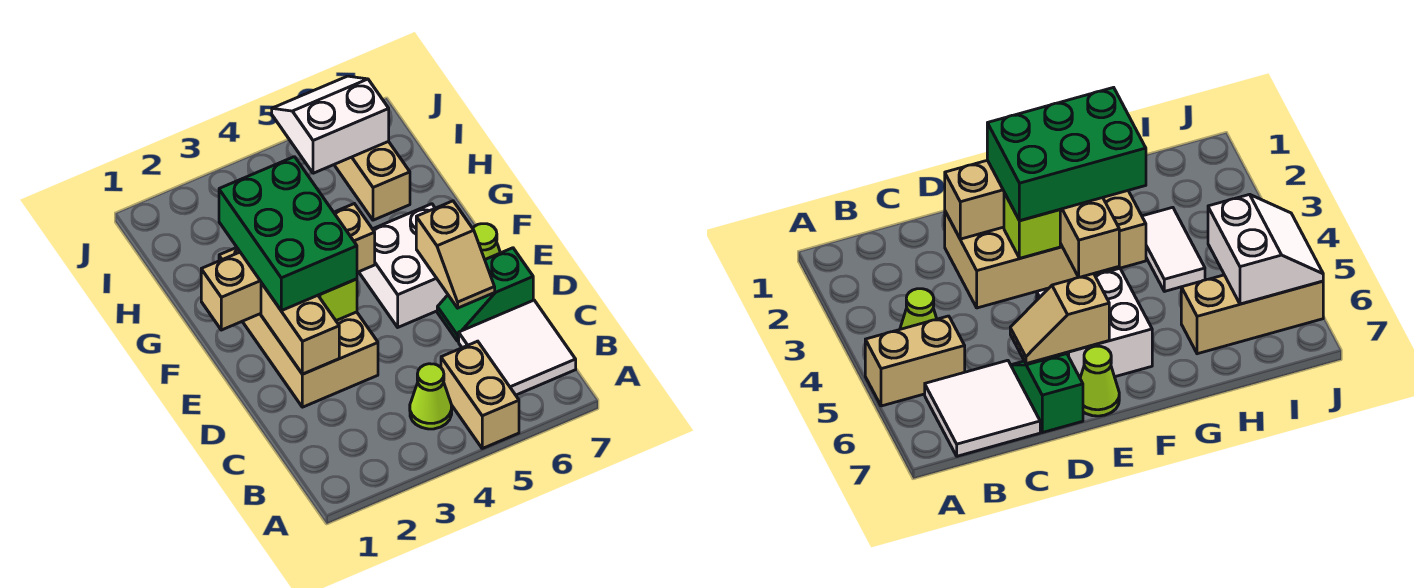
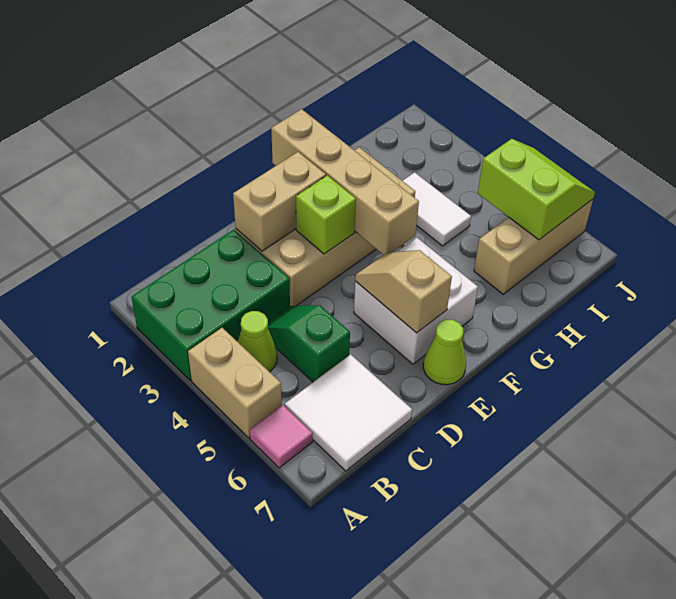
tan 1x2 brick [441,341,519,448] -> tan 1x2 brick turned to [188,328,282,438]
none -> pink 1x1 tile [249,405,313,468]
green 1x2 slope [437,248,533,341] -> green 1x2 slope moved to [268,305,350,382]
tan 1x2 slope [416,201,495,308] -> tan 1x2 slope turned to [355,250,452,333]
green 2x3 brick [219,157,357,311] -> green 2x3 brick moved to [132,230,290,380]
white 2x2 slope [272,76,389,173] -> lime 2x2 slope [478,139,595,240]

